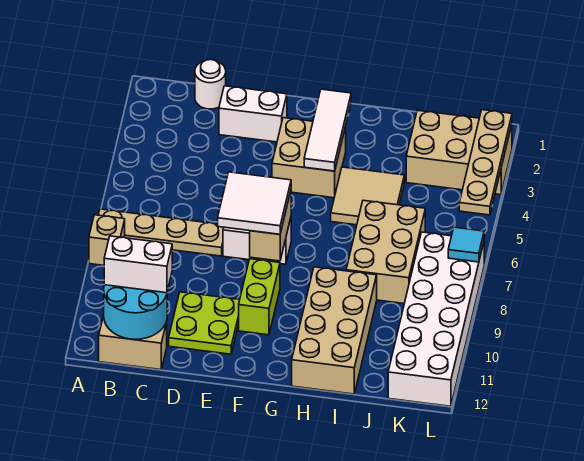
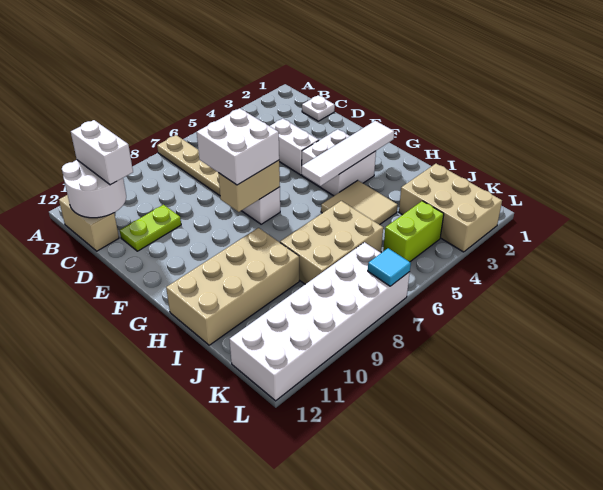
tan 1x1 brick [89,215,125,265] -> none
cyan 2x2 round brick [104,285,167,339] -> white 2x2 round brick [62,160,126,218]
white 1x1 round brick [195,60,226,109] -> white 1x1 plate [302,95,335,121]
white 1x2 brick [219,86,287,142] -> white 1x2 brick moved to [270,119,319,175]
lime 2x2 plate [169,292,240,354] -> lime 1x2 plate [120,205,181,251]
white 2x2 tile [218,172,291,234] -> white 2x2 brick [197,108,279,185]
tan 2x2 brick [272,118,346,198] -> white 2x2 brick [302,129,376,196]
lime 1x2 brick [239,259,280,335] -> lime 1x2 brick moved to [383,201,444,262]
white 1x3 tile [304,89,351,171] -> white 1x4 tile [302,121,394,186]
tan 1x4 plate [459,110,512,215] -> none

